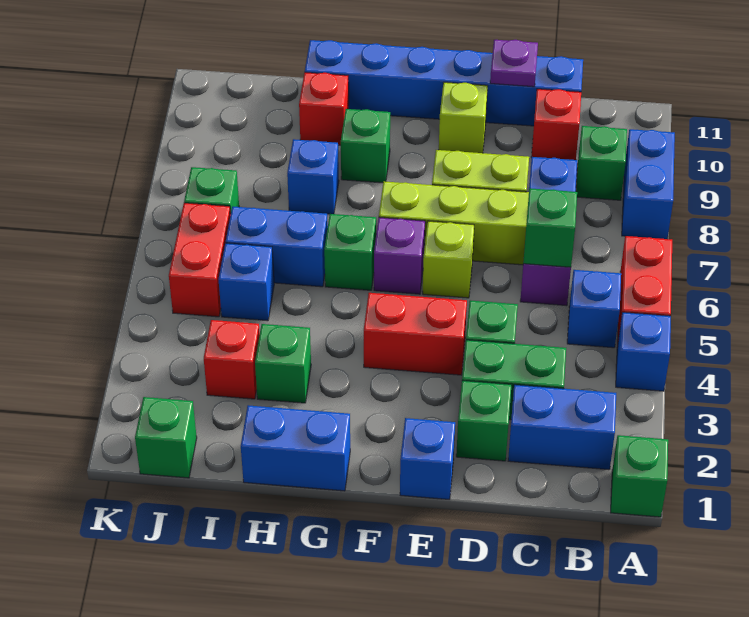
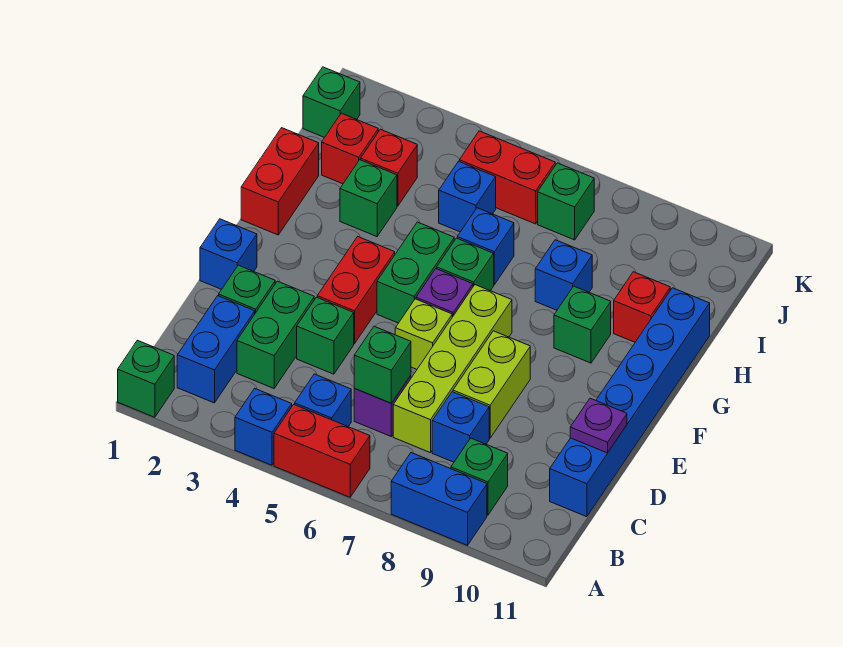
red 1x1 brick [532,89,581,160] -> red 1x1 brick moved to [322,113,378,184]
lime 1x1 brick [439,82,488,153] -> none
none -> green 1x2 brick [377,222,454,323]
blue 1x2 brick [241,405,350,491] -> red 1x2 brick [241,128,319,235]
blue 1x2 brick [226,207,328,287] -> blue 1x1 brick [457,208,514,285]

